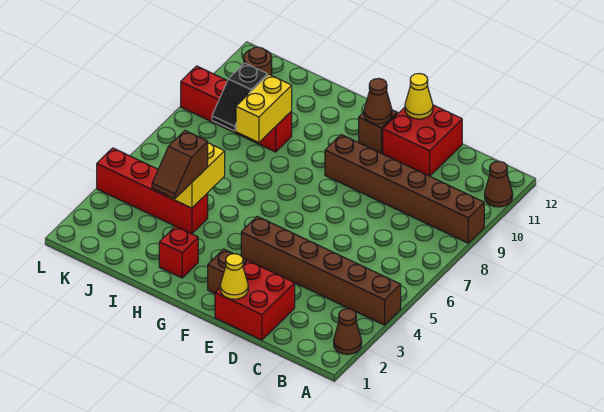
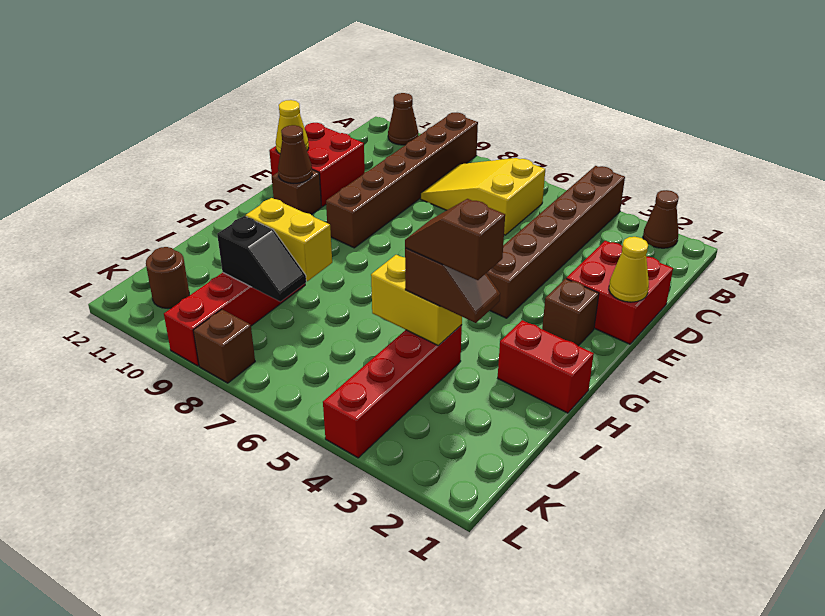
none -> yellow 2x3 slope [421,158,545,235]
red 1x1 brick [159,226,198,278] -> red 1x2 brick [498,320,594,413]
none -> brown 1x2 slope [405,199,505,280]
none -> brown 1x1 brick [193,309,255,383]

